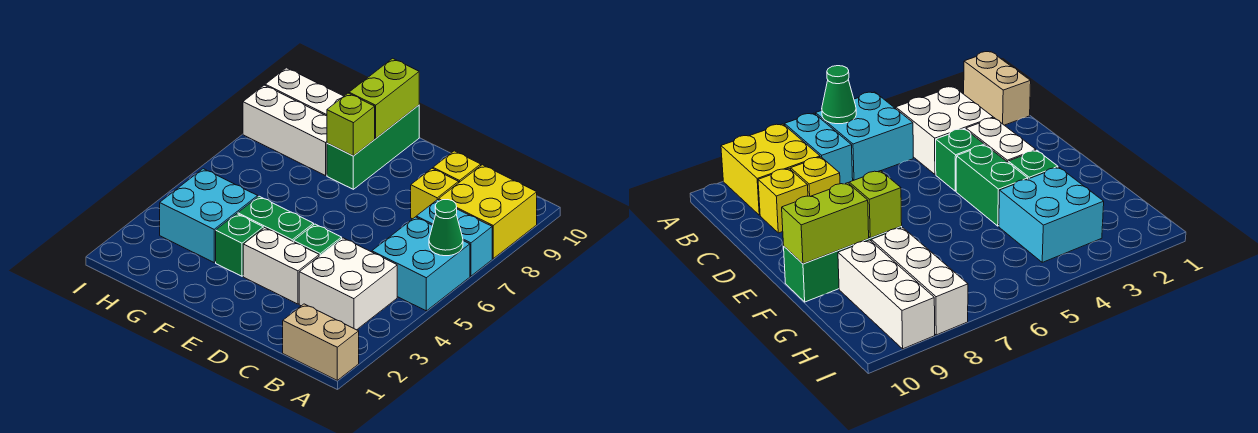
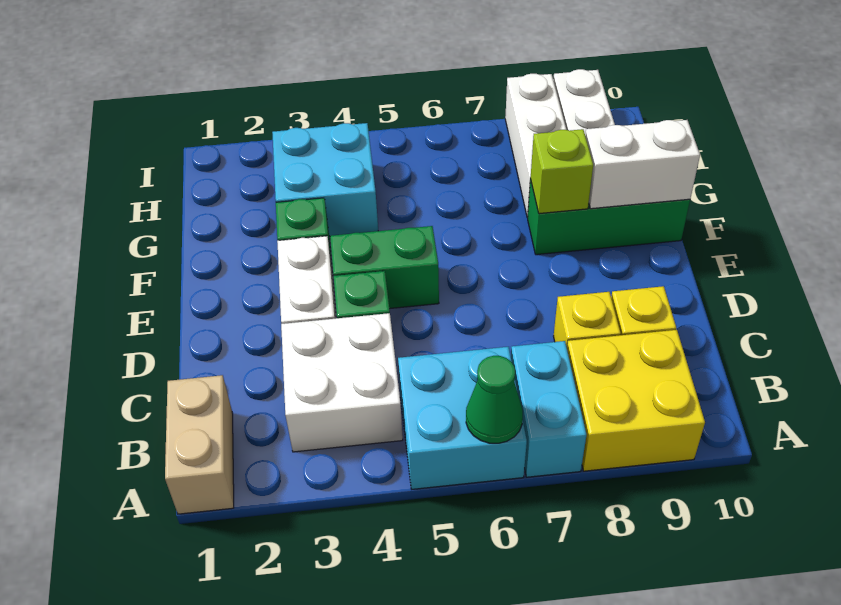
green 1x2 brick [238,196,314,242] -> green 1x2 brick turned to [330,226,439,309]
lime 1x2 brick [349,58,419,138] -> white 1x2 brick [585,120,700,209]

